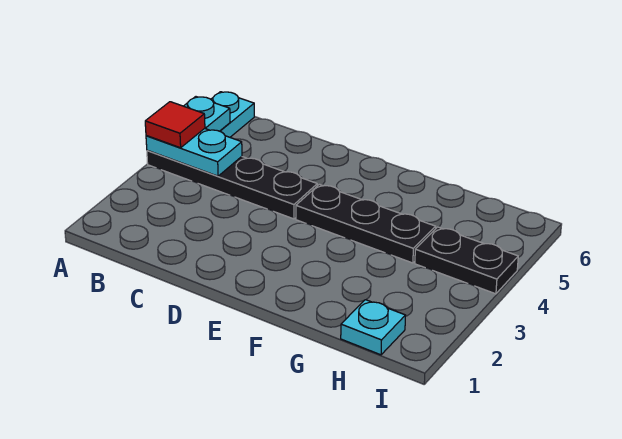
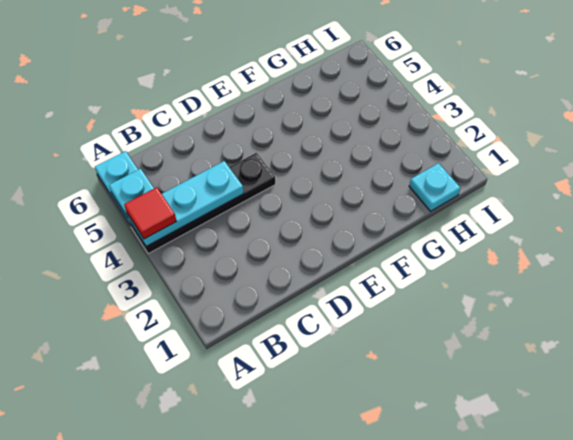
cyan 1x2 plate [146,129,242,176] -> cyan 1x3 plate [127,161,244,246]
black 1x3 plate [296,184,436,263] -> none
black 1x2 plate [415,227,518,294] -> none

